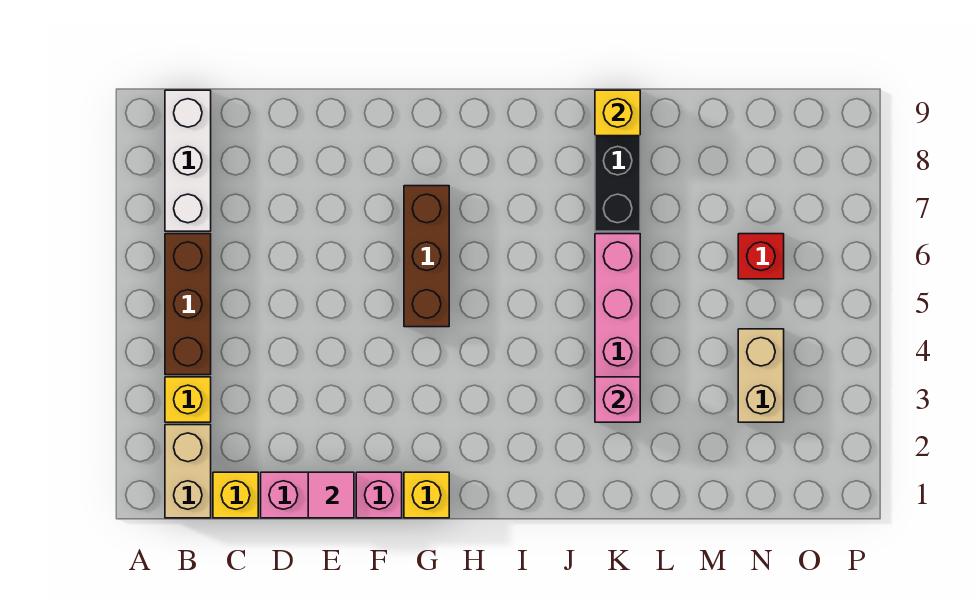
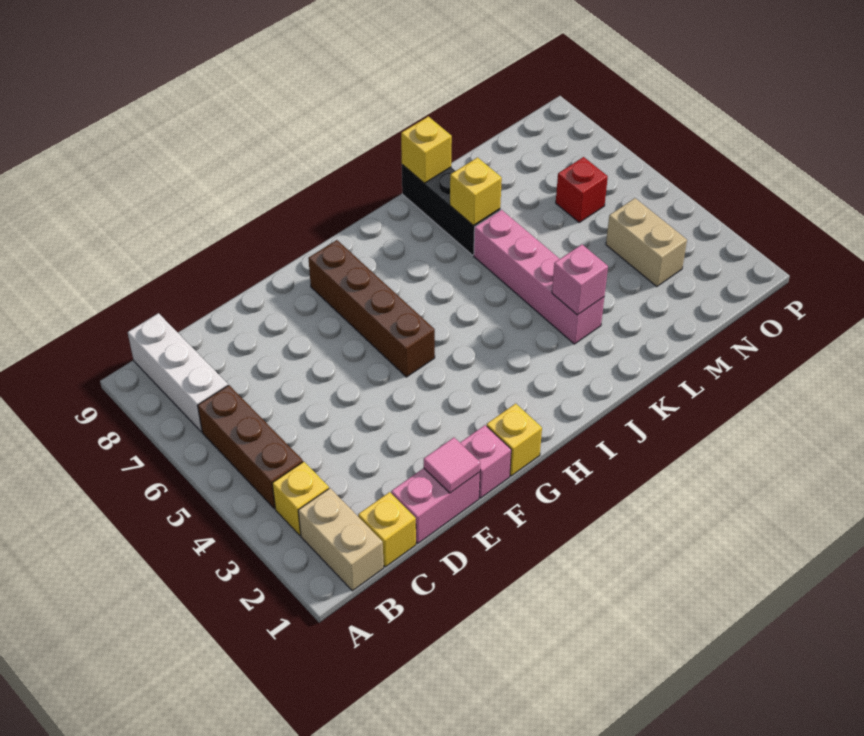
brown 1x3 brick [404,186,449,327] -> brown 1x4 brick [308,240,435,377]
none -> yellow 1x1 brick [450,157,502,226]

